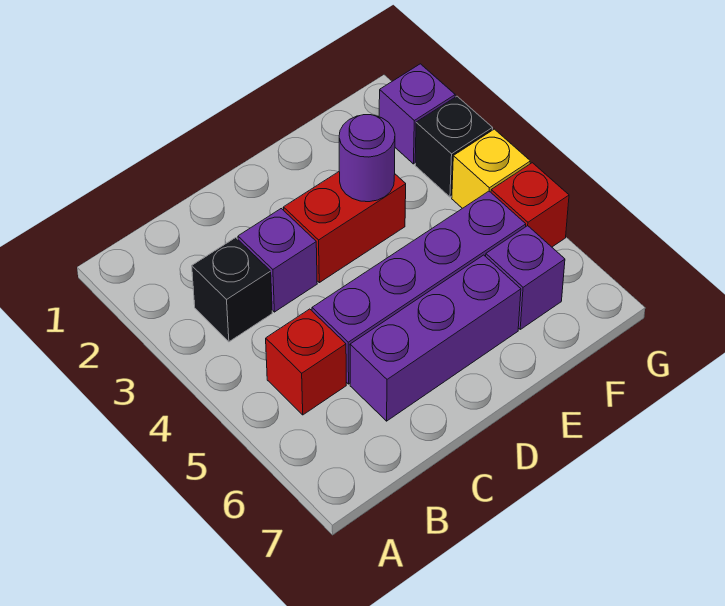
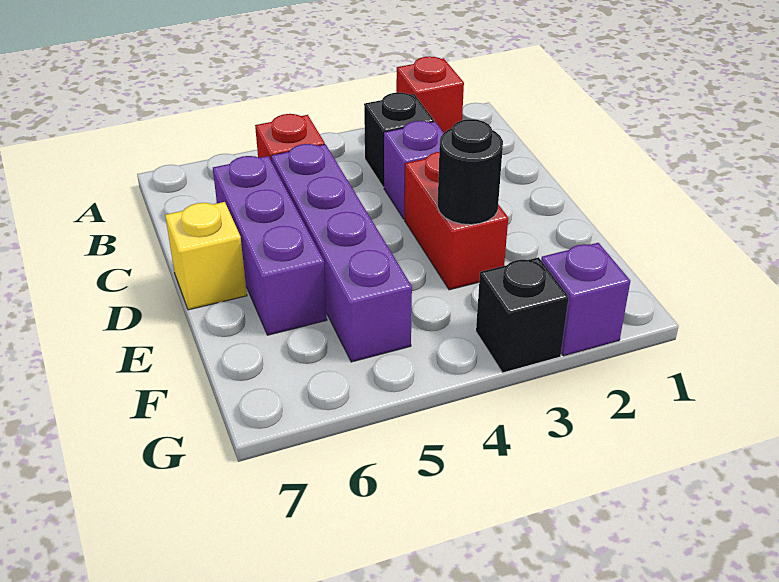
purple 1x1 round brick [339,115,395,202] -> black 1x1 round brick [437,119,503,225]
purple 1x1 brick [486,226,565,329] -> none
yellow 1x1 brick [452,129,530,208] -> yellow 1x1 brick moved to [165,202,247,310]
red 1x1 brick [491,163,569,247] -> red 1x1 brick moved to [396,56,464,132]

